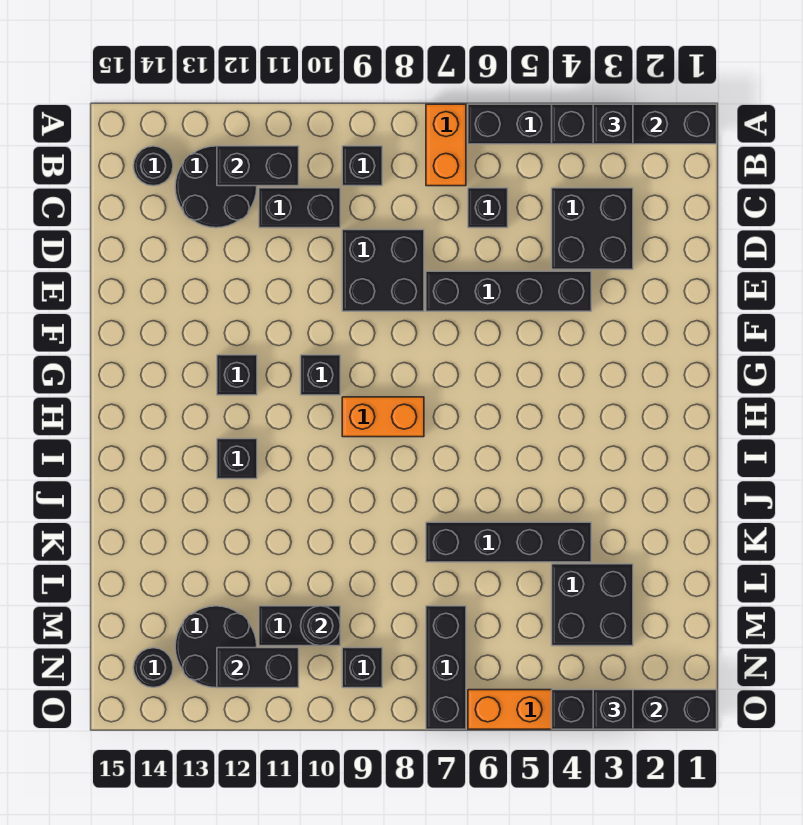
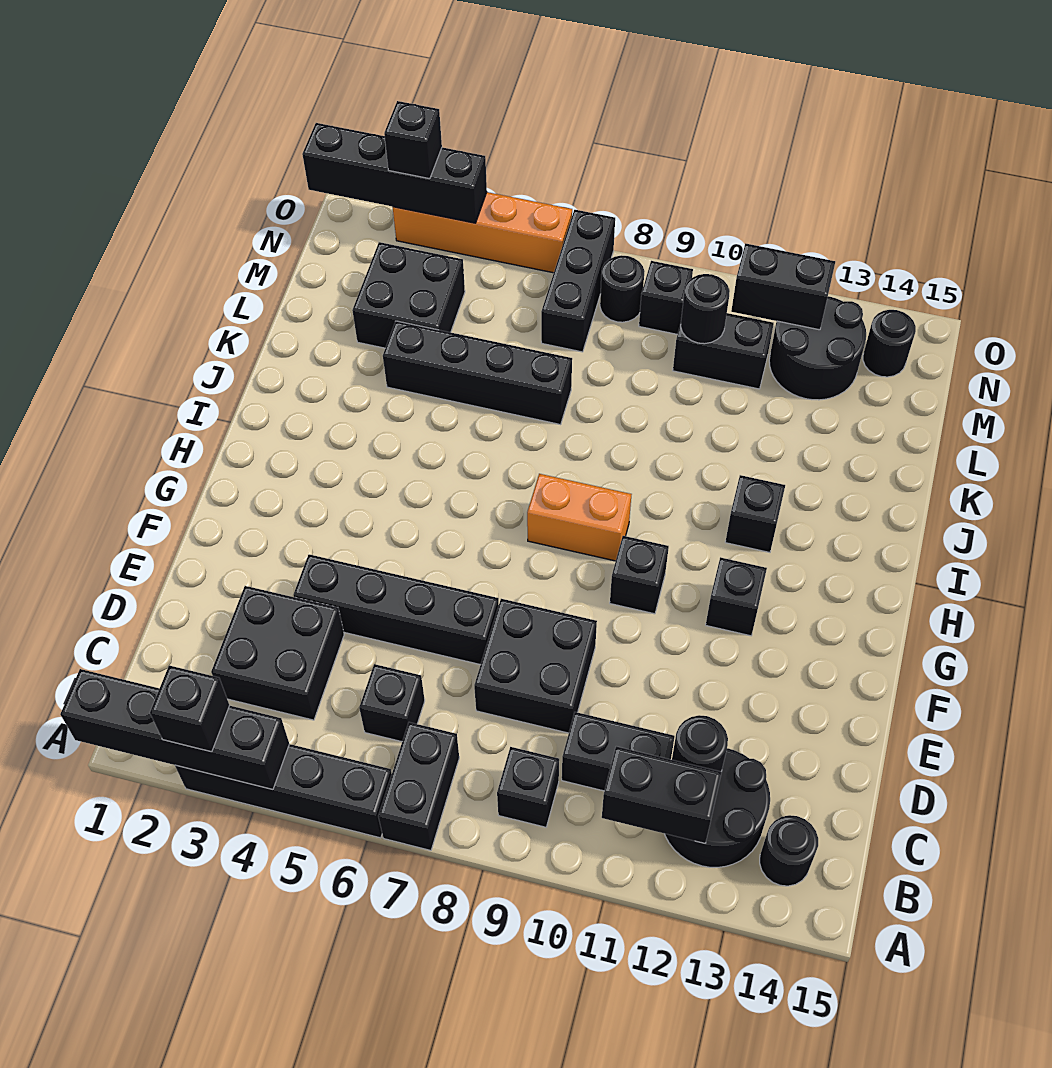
orange 1x2 brick [426,104,466,186] -> black 1x2 brick [378,722,459,850]
none -> black 1x1 round brick [672,715,728,771]
none -> black 1x1 round brick [600,255,645,322]

